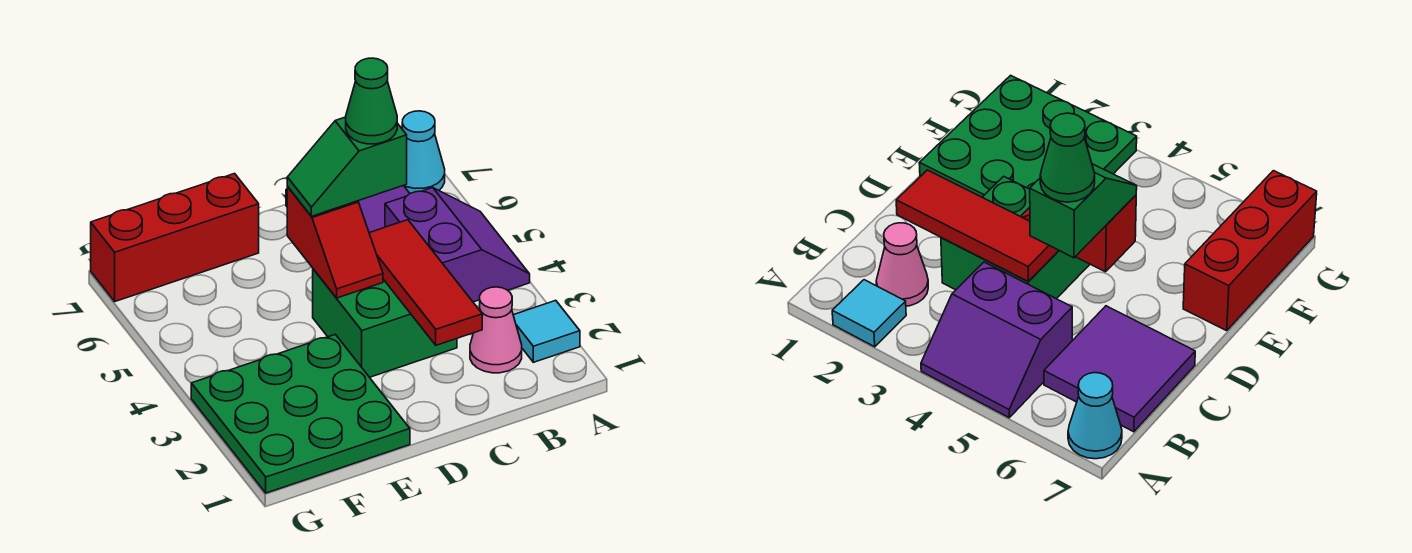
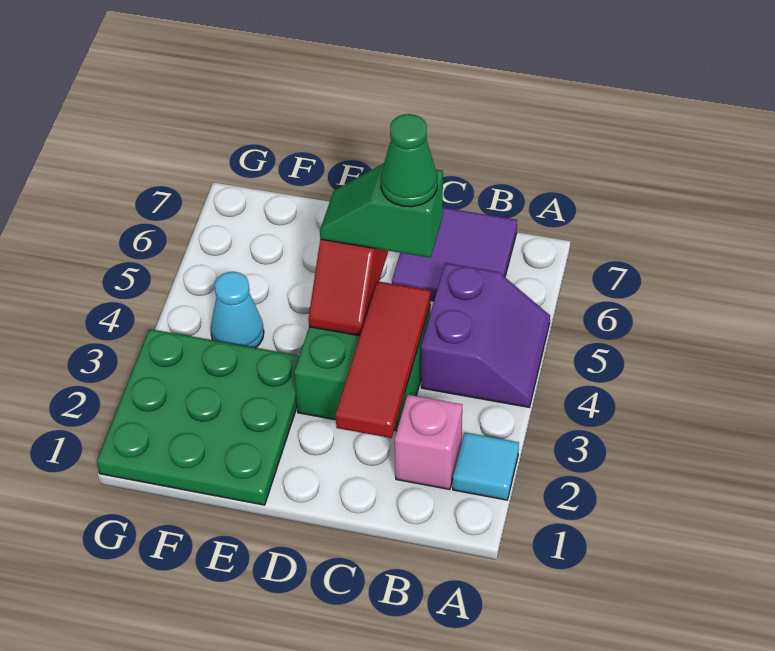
cyan 1x1 cone [402,111,445,193] -> cyan 1x1 cone moved to [211,272,264,348]
pink 1x1 cone [470,287,522,373] -> pink 1x1 brick [395,395,462,489]
red 1x3 brick [91,174,259,301] -> none

